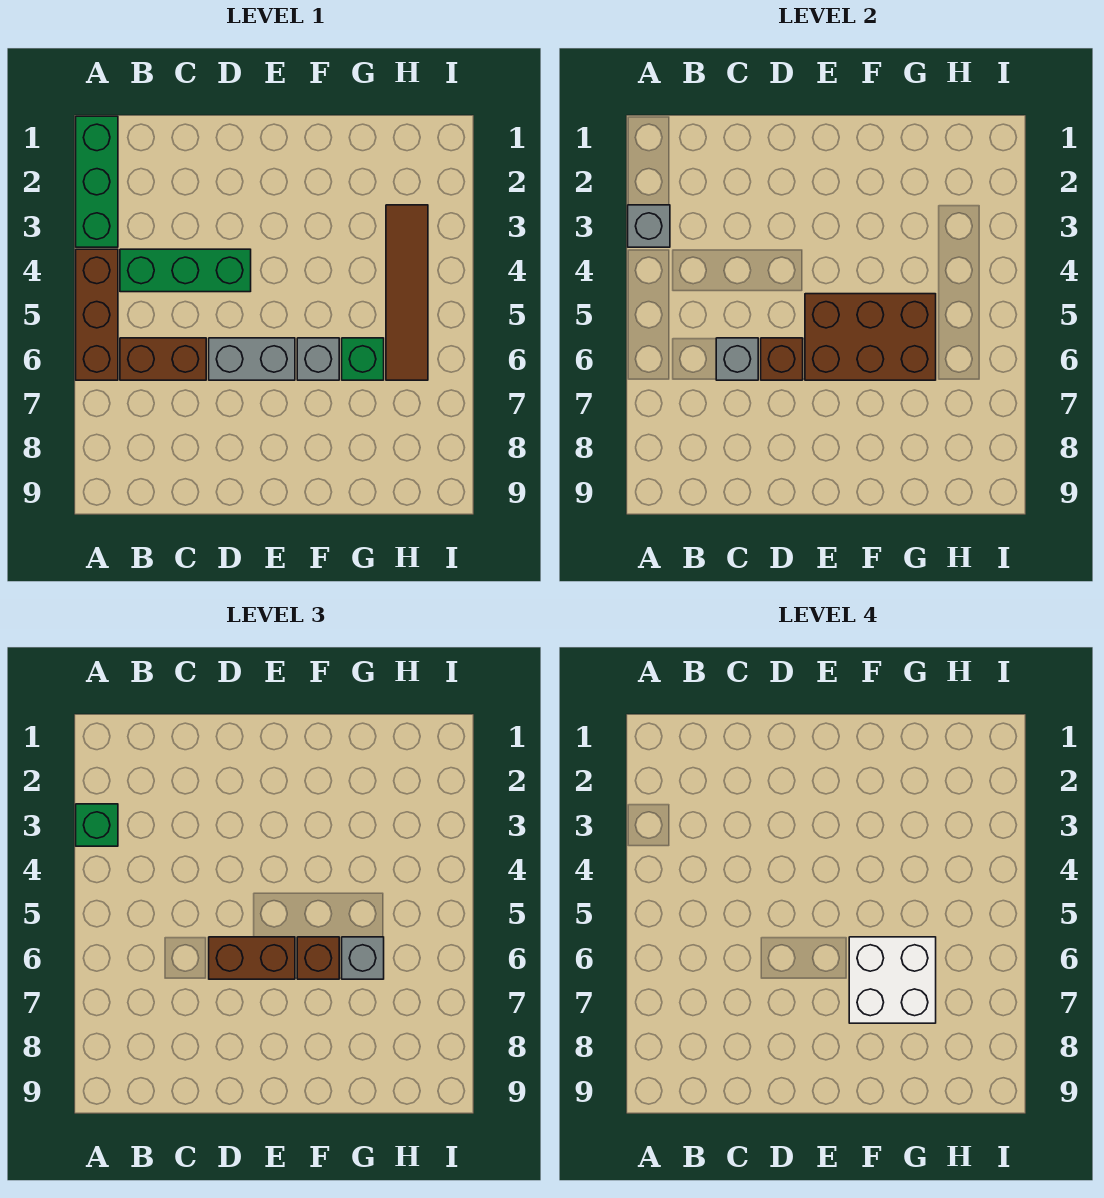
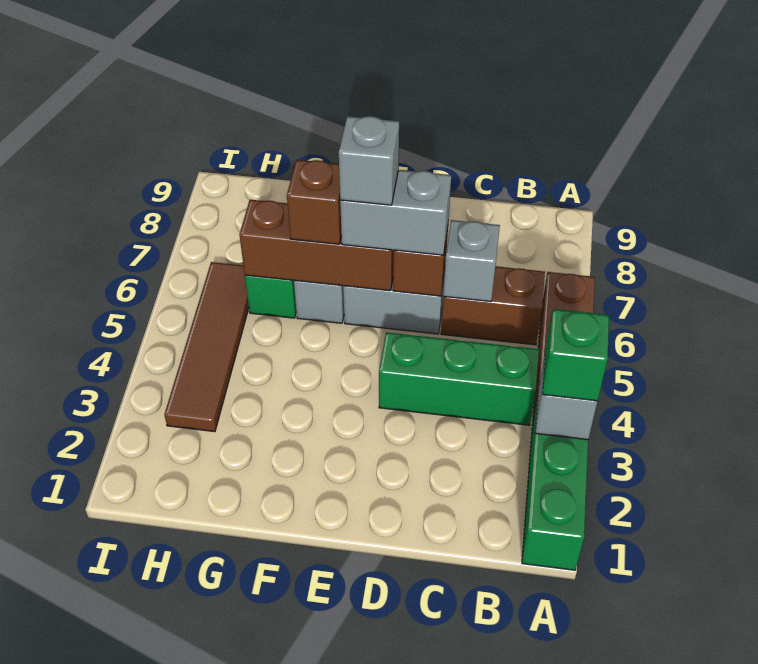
brown 1x2 brick [209,937,295,979] -> grey 1x2 brick [340,170,451,255]
brown 2x3 brick [805,294,936,380] -> brown 1x3 brick [239,200,394,291]
white 2x2 brick [849,937,936,1023] -> none
grey 1x1 brick [342,937,384,979] -> grey 1x1 brick moved to [339,116,399,205]

